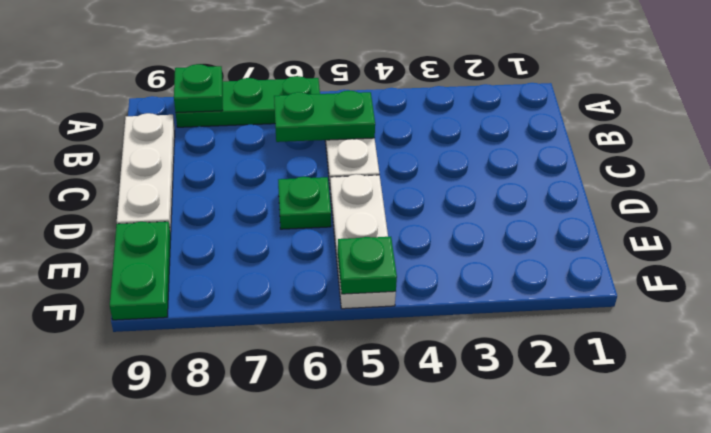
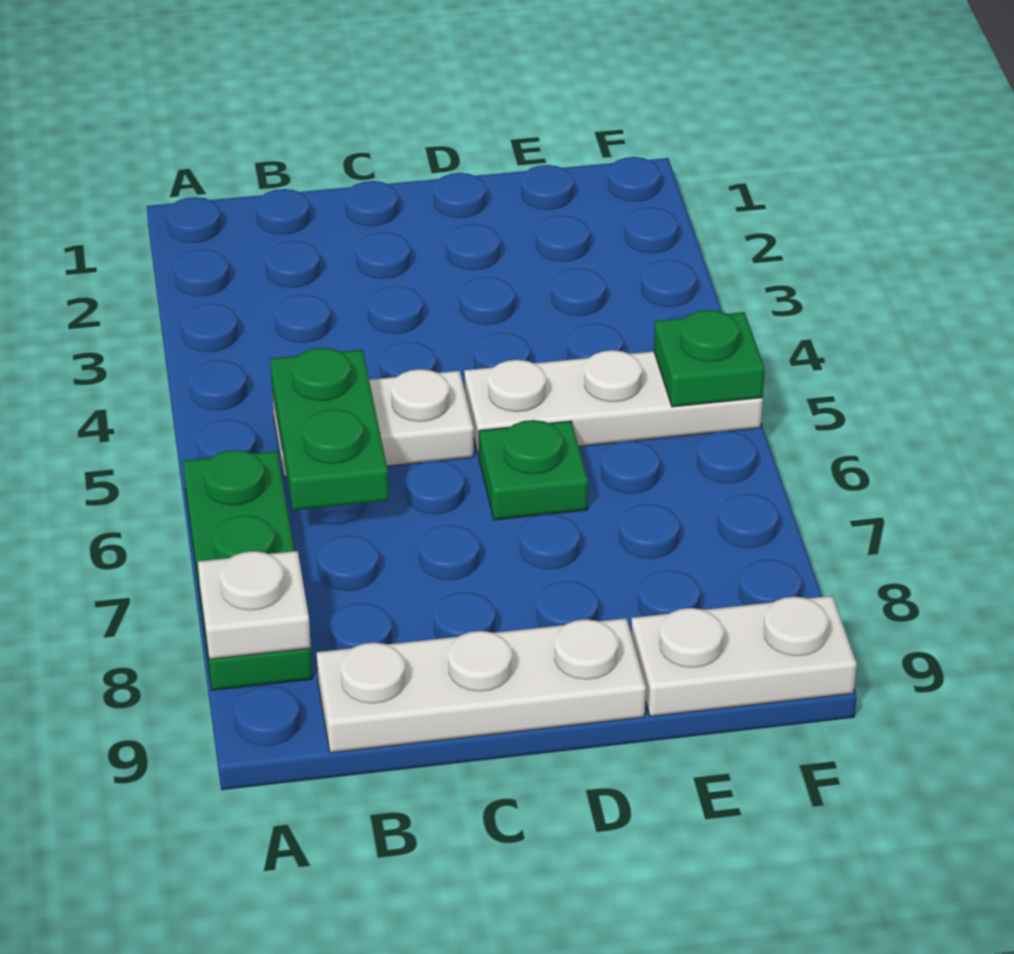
green 1x1 plate [174,64,223,113] -> white 1x1 plate [198,551,311,659]
green 1x2 plate [110,222,171,320] -> white 1x2 plate [631,596,857,717]

